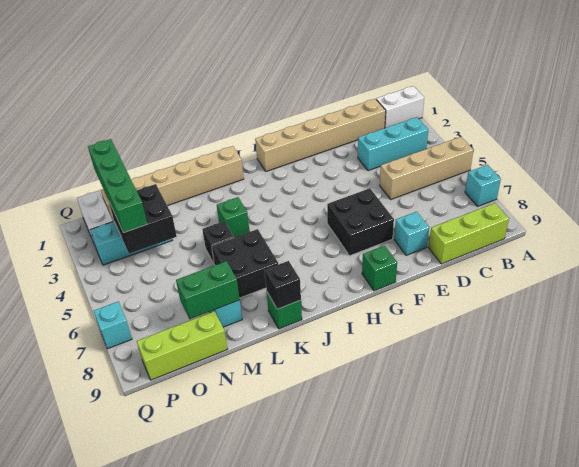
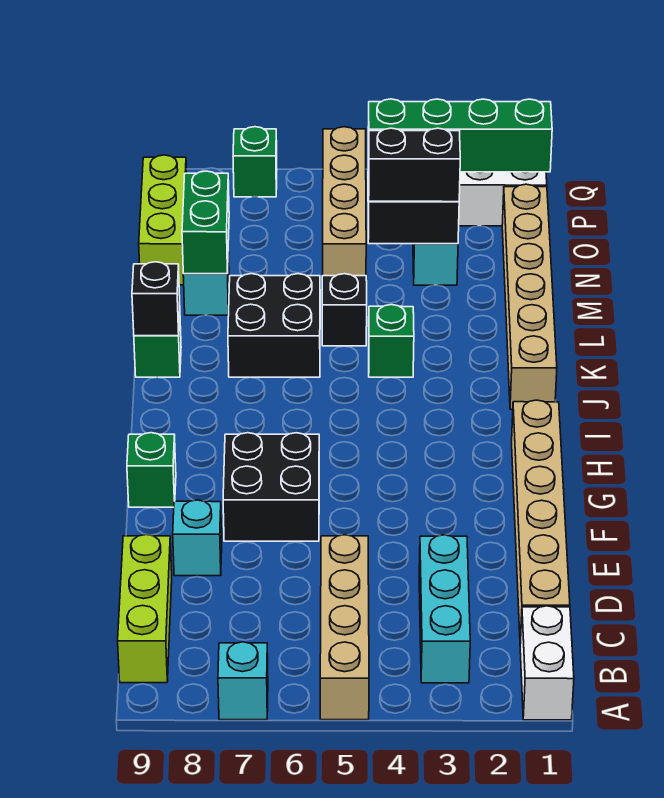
none -> black 1x2 brick [369,128,460,202]
none -> tan 1x4 brick [323,127,366,276]
cyan 1x1 brick [94,302,132,349] -> green 1x1 brick [233,127,277,197]

